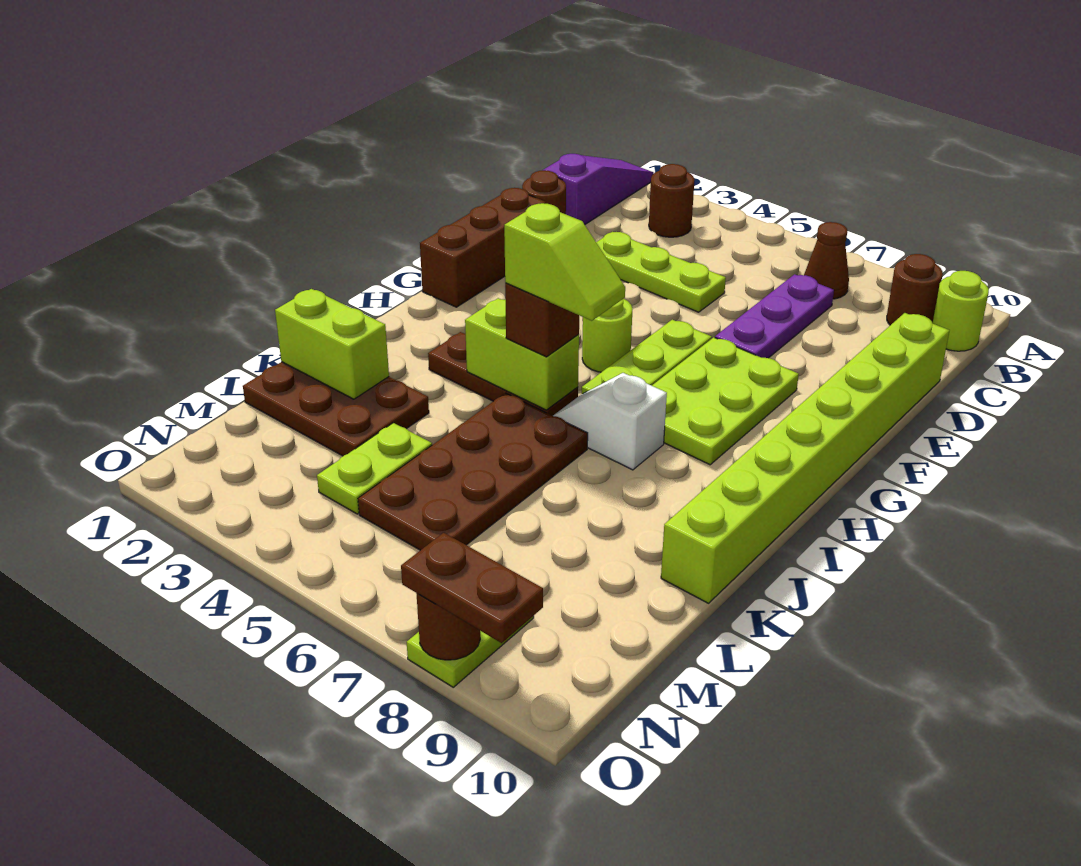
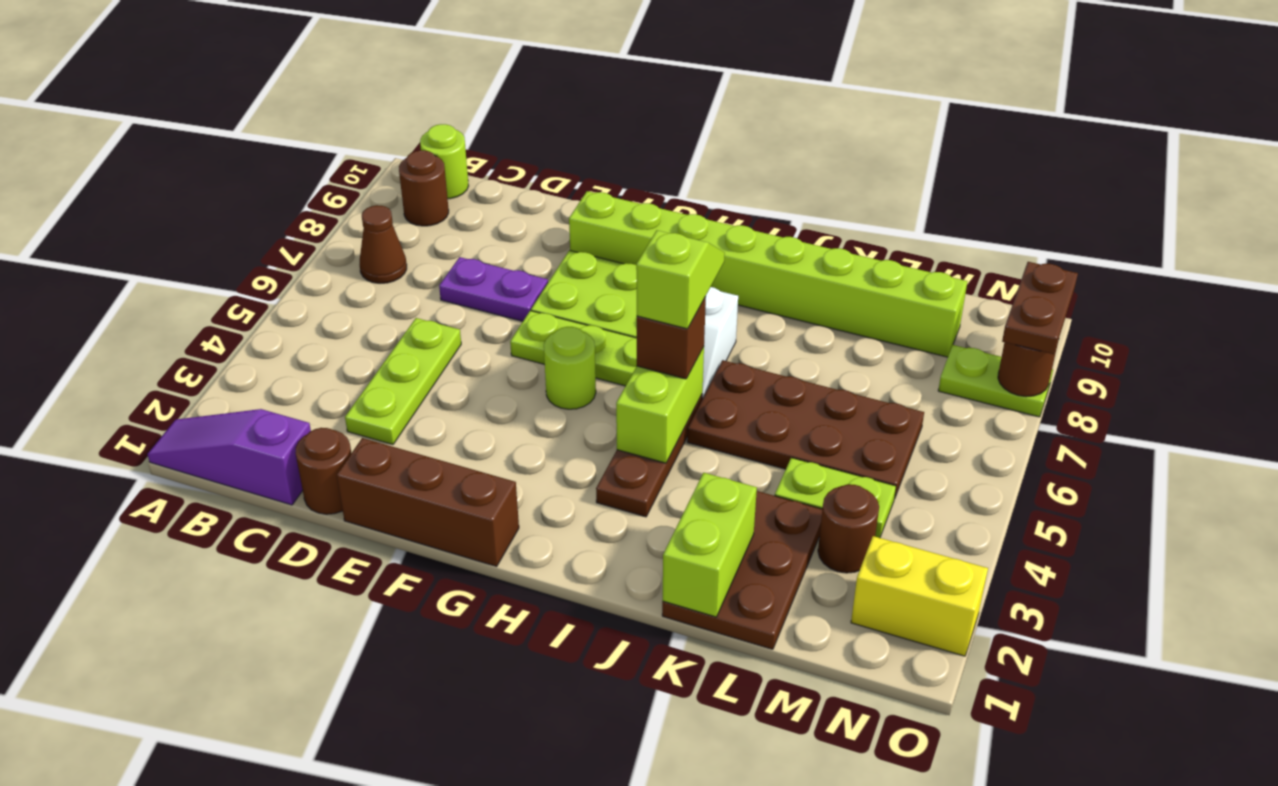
brown 1x1 round brick [649,164,694,237] -> brown 1x1 round brick moved to [818,484,879,573]
purple 1x3 plate [715,274,834,358] -> purple 1x2 plate [439,257,548,321]
lime 1x8 brick [661,313,950,603] -> lime 1x8 brick moved to [569,191,968,357]
none -> yellow 1x2 brick [851,536,988,656]

